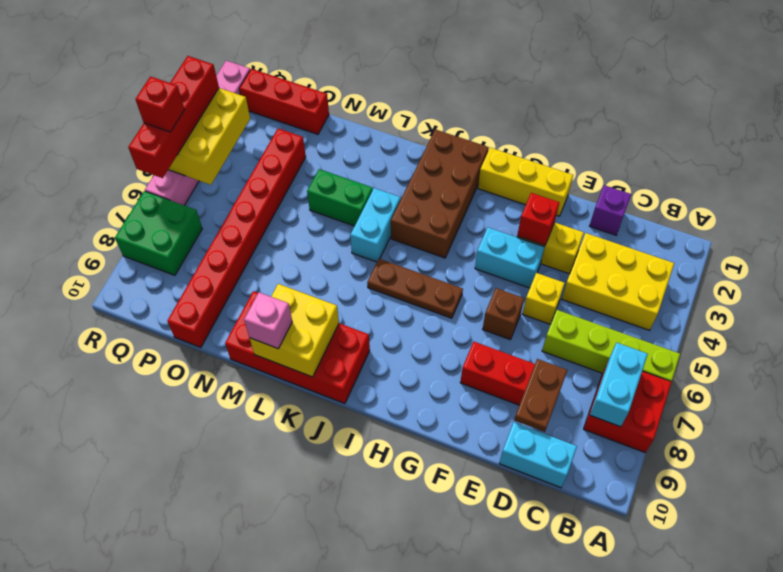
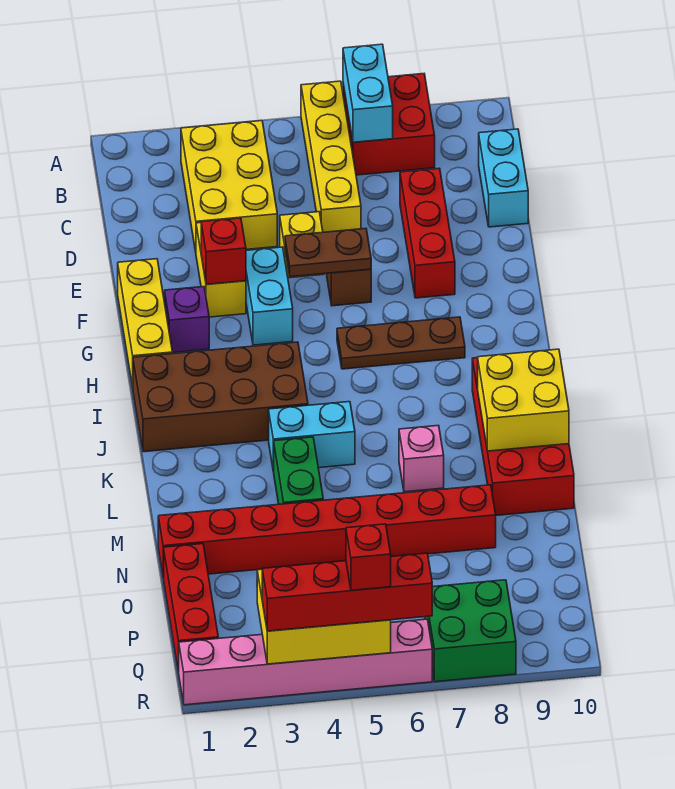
lime 1x4 brick [542,310,680,382] -> yellow 1x4 brick [301,81,361,232]
cyan 1x2 brick [590,343,648,427] -> cyan 1x2 brick turned to [343,44,393,142]
purple 1x1 brick [590,185,631,235] -> purple 1x1 brick moved to [165,287,209,353]
brown 1x2 plate [514,359,567,432] -> brown 1x2 plate moved to [285,228,371,277]
brown 1x3 plate [367,259,463,318] -> brown 1x3 plate turned to [337,317,465,369]
pink 1x1 brick [244,292,292,349] -> pink 1x1 brick moved to [399,425,444,492]
red 1x8 brick [167,128,306,347] -> red 1x8 brick moved to [158,485,496,578]

